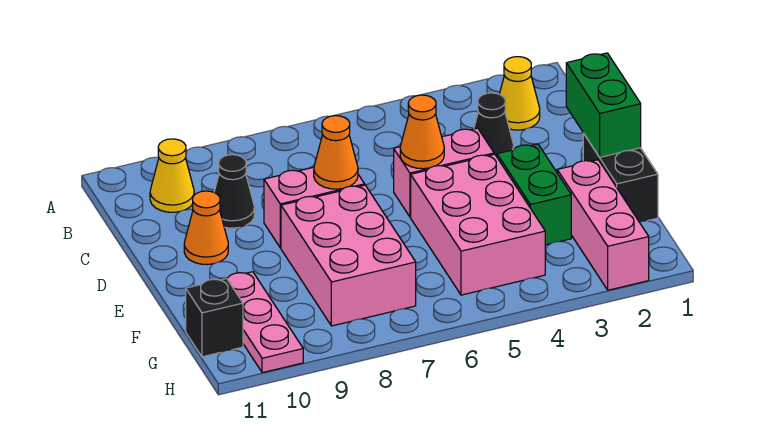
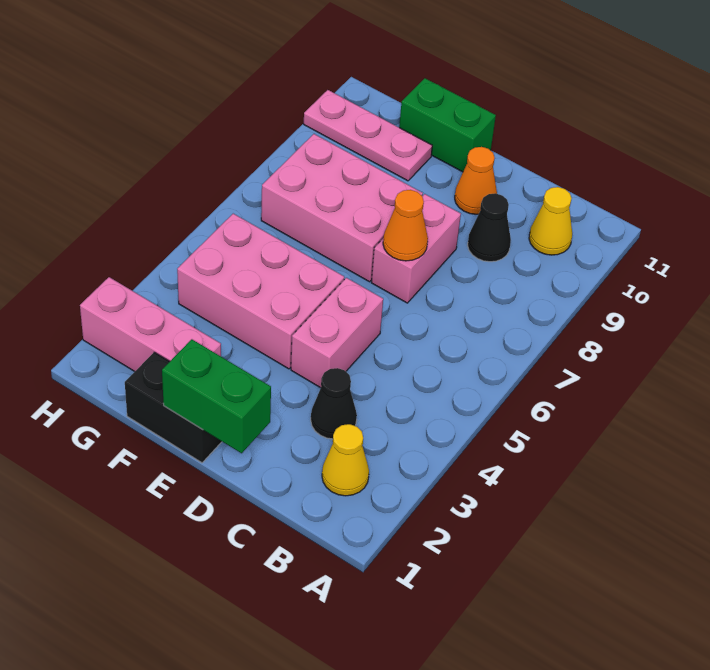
orange 1x1 cone [400,95,444,169] -> none
green 1x2 brick [497,144,571,245] -> green 1x2 brick moved to [399,78,496,172]
black 1x1 brick [186,278,243,357] -> none

